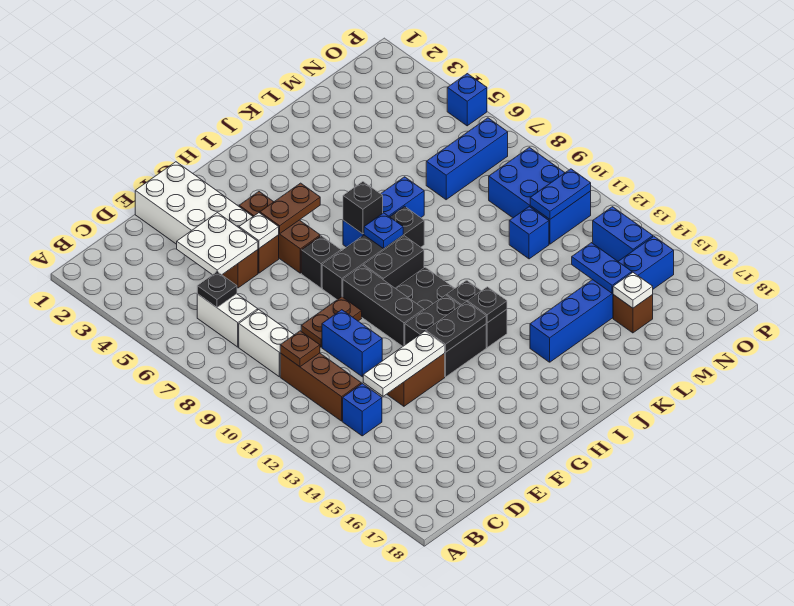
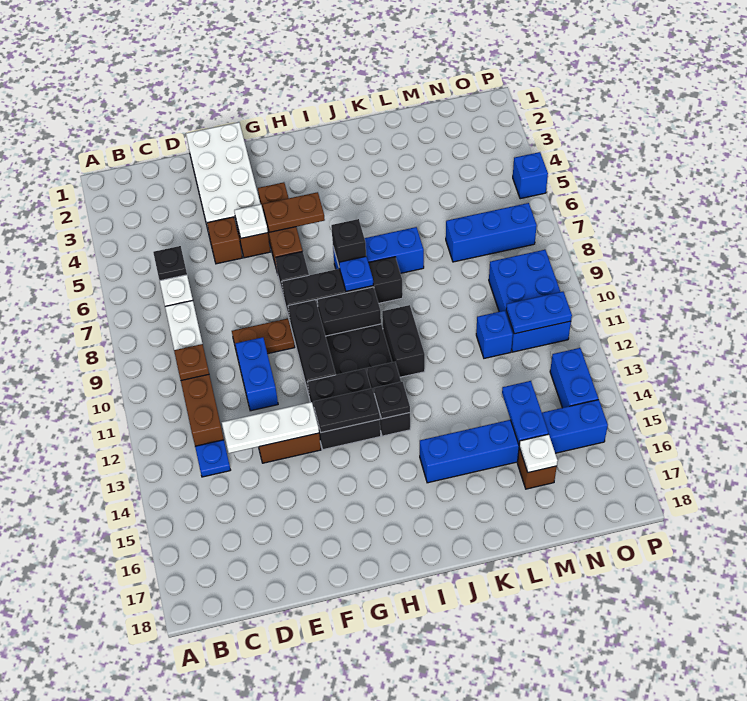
blue 1x1 brick [343,384,382,436] -> blue 1x1 plate [195,440,230,477]
white 2x2 plate [177,213,258,275] -> none
none -> black 1x2 brick [382,305,425,377]

